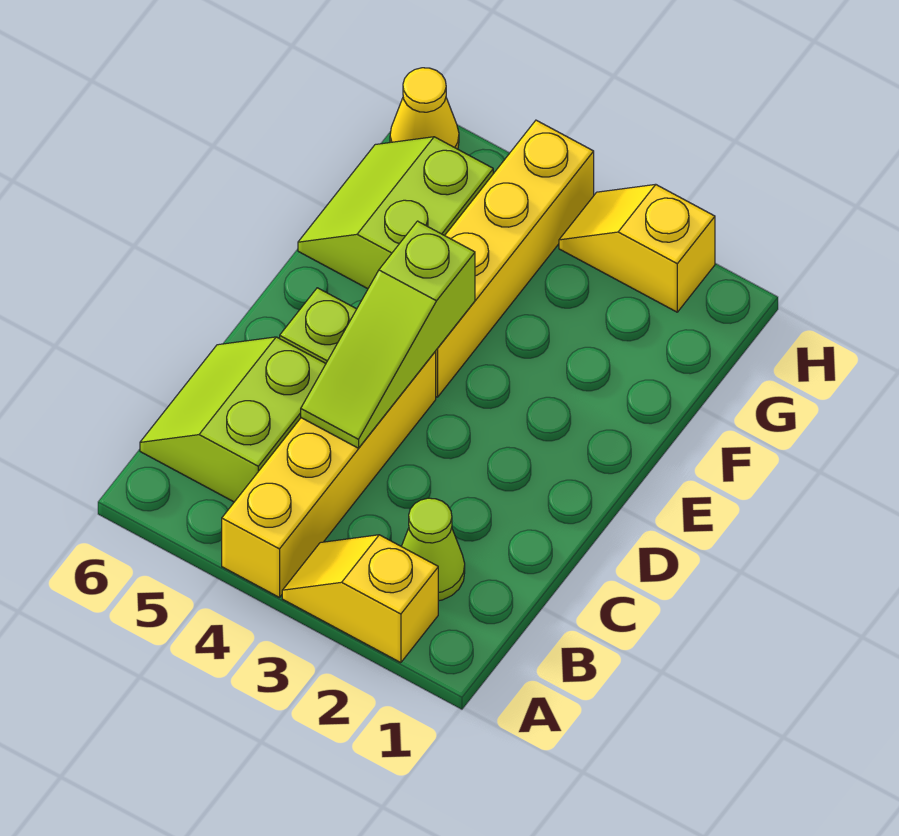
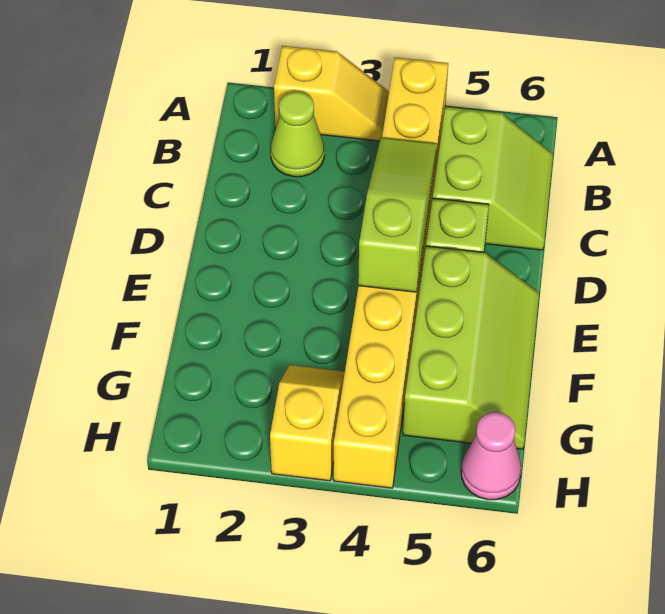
lime 2x2 slope [298,137,493,289] -> lime 2x3 slope [403,246,539,449]
yellow 1x2 slope [559,184,715,312] -> yellow 1x2 slope turned to [270,365,345,481]
yellow 1x1 cone [390,68,459,149] -> pink 1x1 cone [461,412,521,500]

